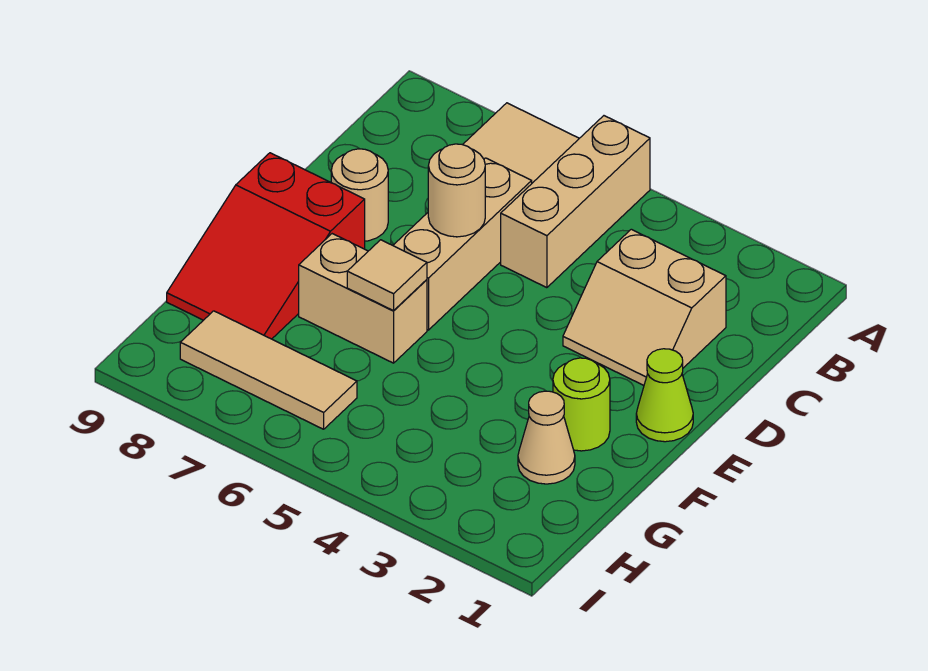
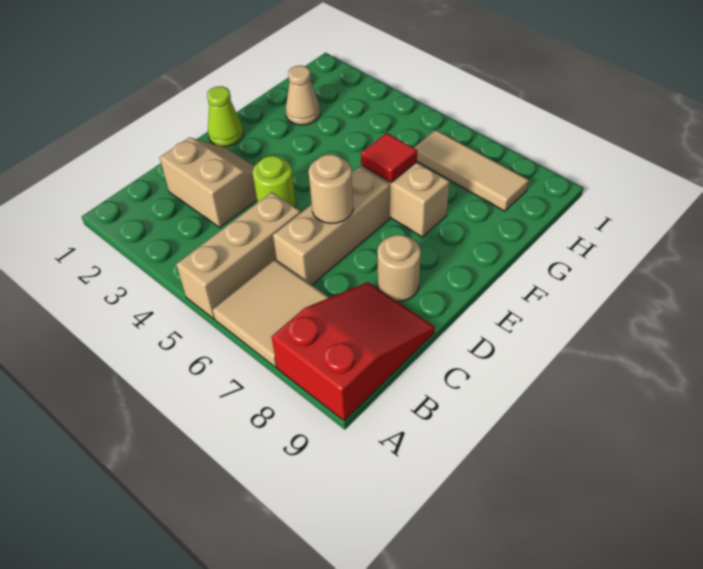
red 2x3 slope [167,153,365,339] -> red 2x3 slope moved to [272,282,435,421]
lime 1x1 round brick [553,358,610,451] -> lime 1x1 round brick moved to [253,156,296,207]
tan 1x1 tile [347,240,427,311] -> red 1x1 tile [361,133,417,182]

